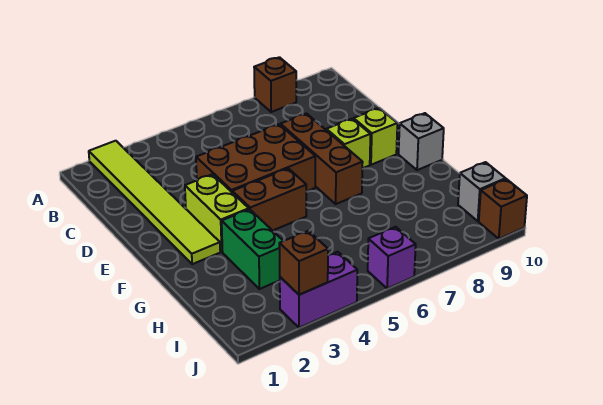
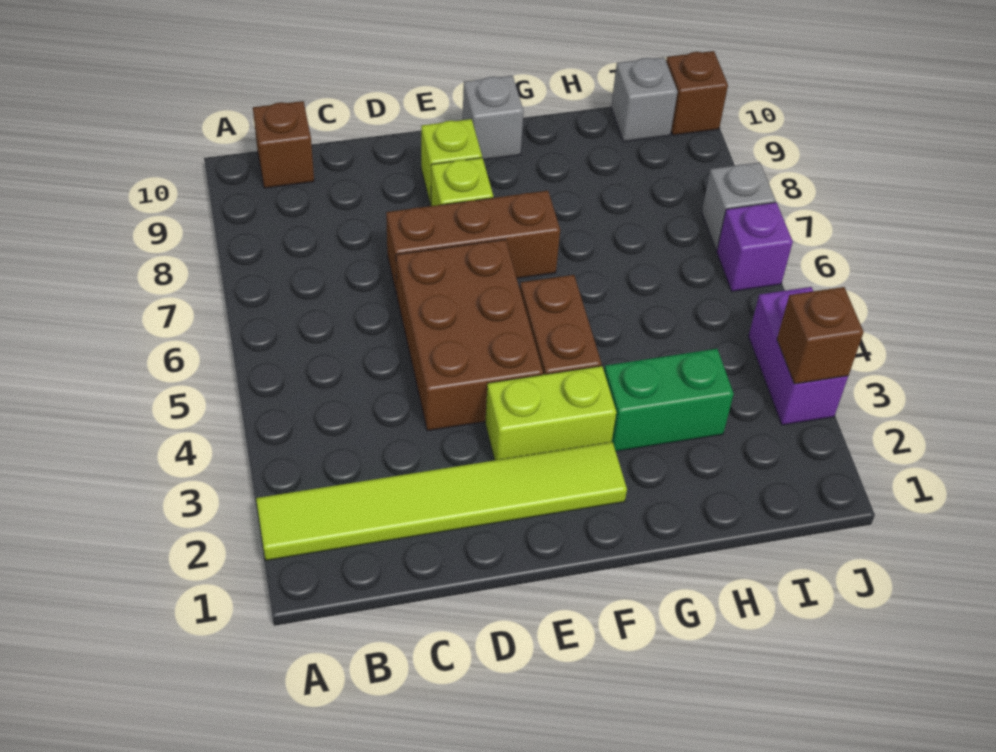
brown 1x1 brick [254,57,296,112] -> brown 1x1 brick moved to [253,101,314,188]
none -> grey 1x1 brick [702,162,776,250]

